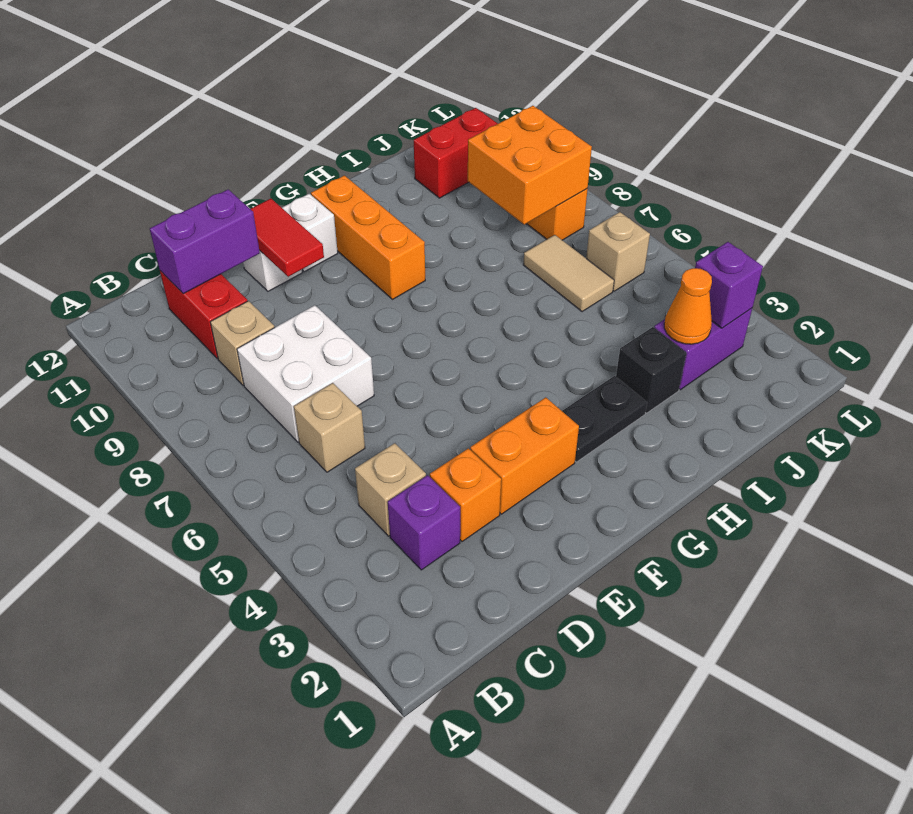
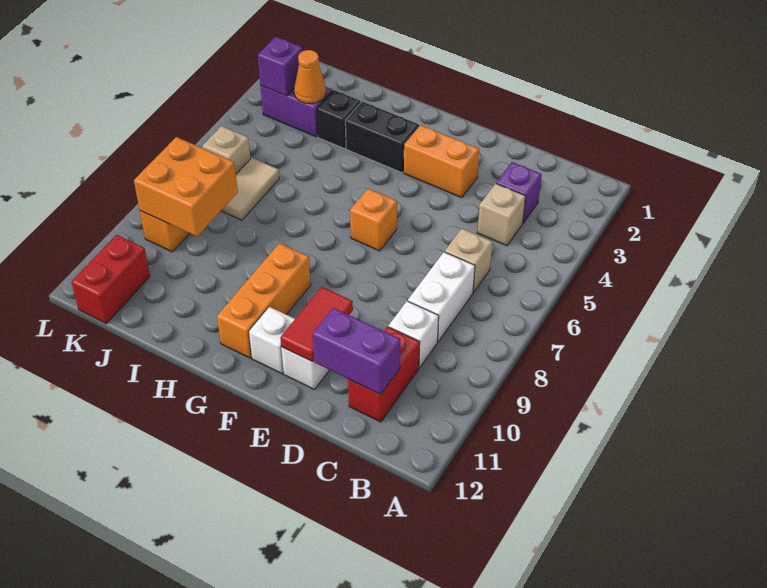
white 2x2 brick [237,305,374,442] -> white 1x2 brick [408,252,475,342]
tan 1x1 brick [210,301,275,386] -> white 1x1 brick [389,301,439,368]
orange 1x1 brick [430,448,501,542] -> orange 1x1 brick moved to [350,189,397,251]
black 1x2 plate [562,376,647,462] -> black 1x2 brick [345,102,419,173]
red 1x2 brick [414,108,498,198] -> red 1x2 brick turned to [71,235,150,323]

